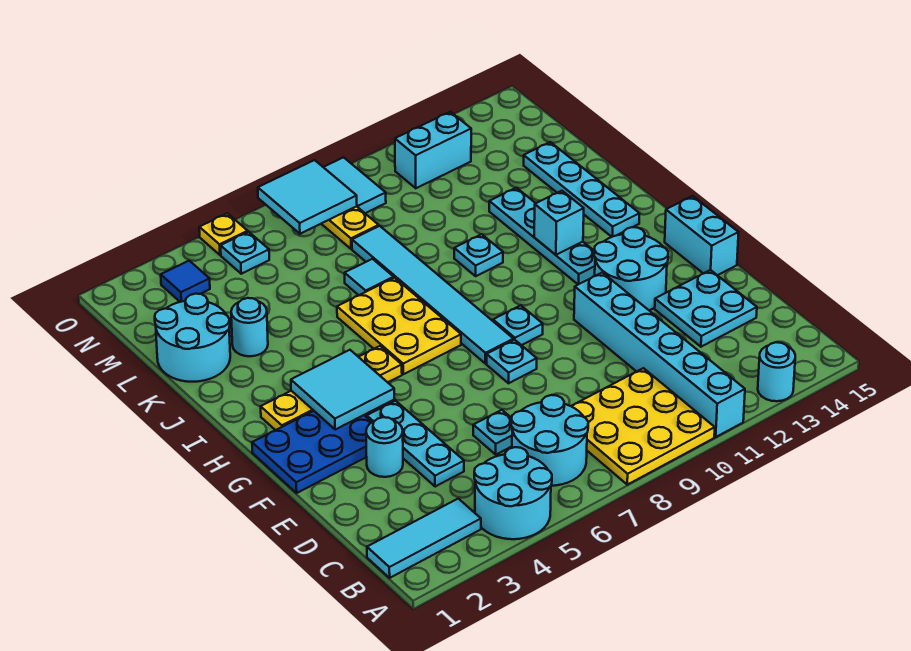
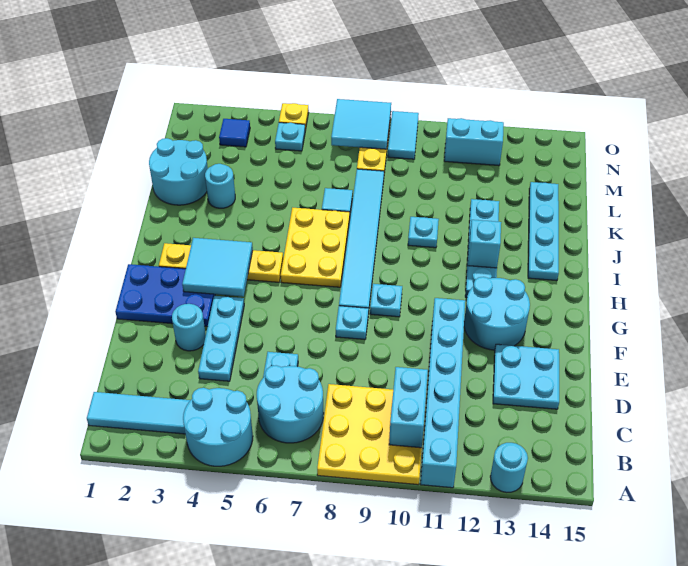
cyan 1x2 brick [665,196,739,275] -> cyan 1x2 brick moved to [389,367,428,448]

